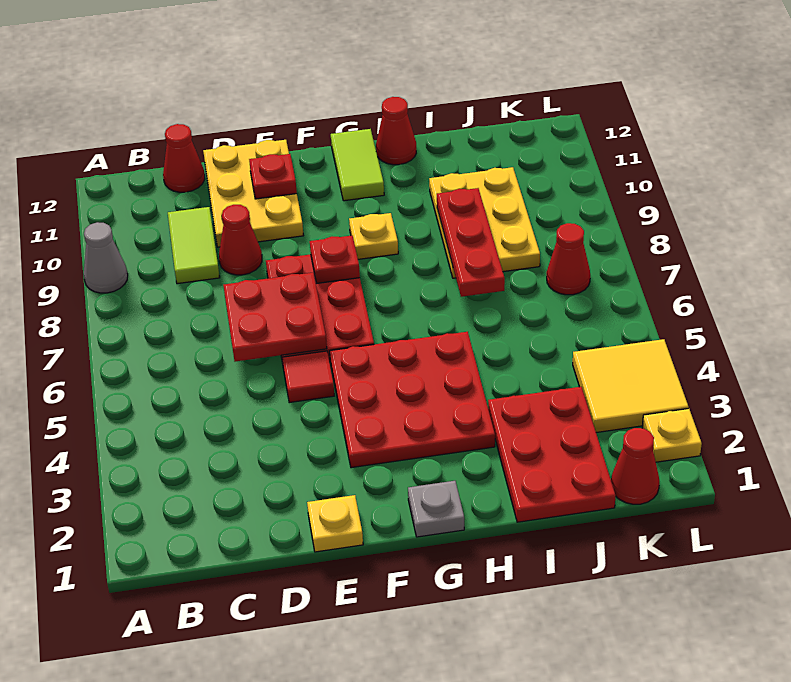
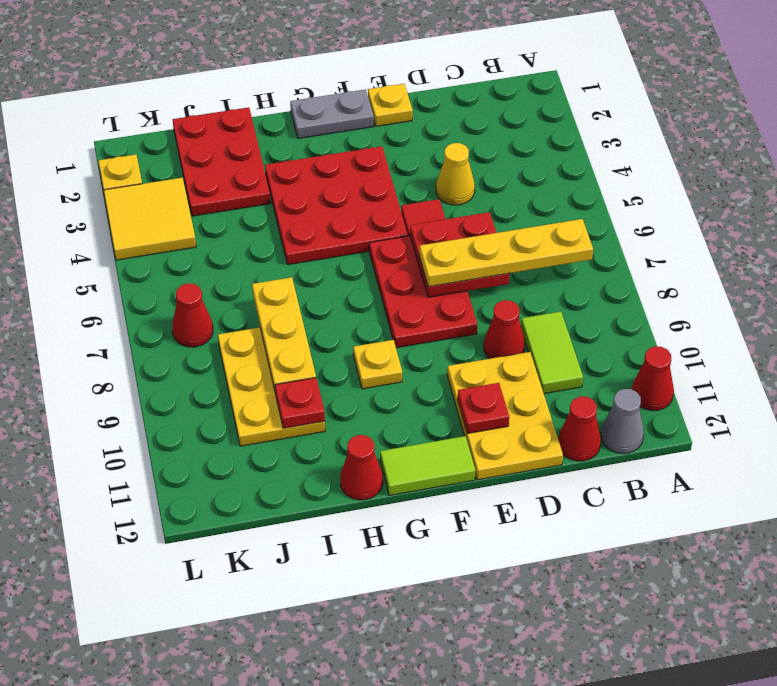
grey 1x1 cone [84,222,128,293] -> grey 1x1 cone moved to [601,389,644,453]
none -> yellow 1x4 plate [419,219,593,287]
none -> yellow 1x1 cone [436,143,475,205]
red 1x1 plate [310,235,360,283] -> red 1x1 plate moved to [275,378,325,428]
grey 1x1 plate [408,481,464,537] -> grey 1x2 plate [290,89,374,139]
lime 1x2 tile [331,129,384,201] -> lime 1x2 tile turned to [380,436,475,496]
red 1x3 plate [437,188,505,297] -> yellow 1x3 plate [252,277,316,390]
red 1x1 cone [611,428,659,504] -> red 1x1 cone moved to [632,346,674,411]

